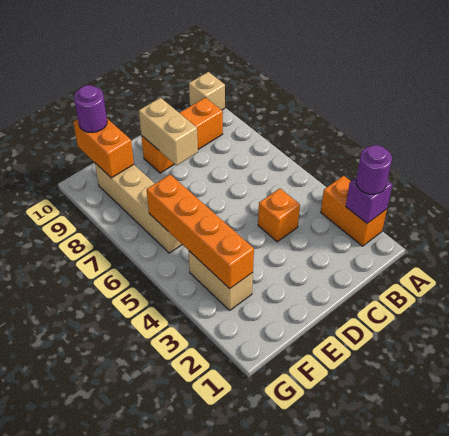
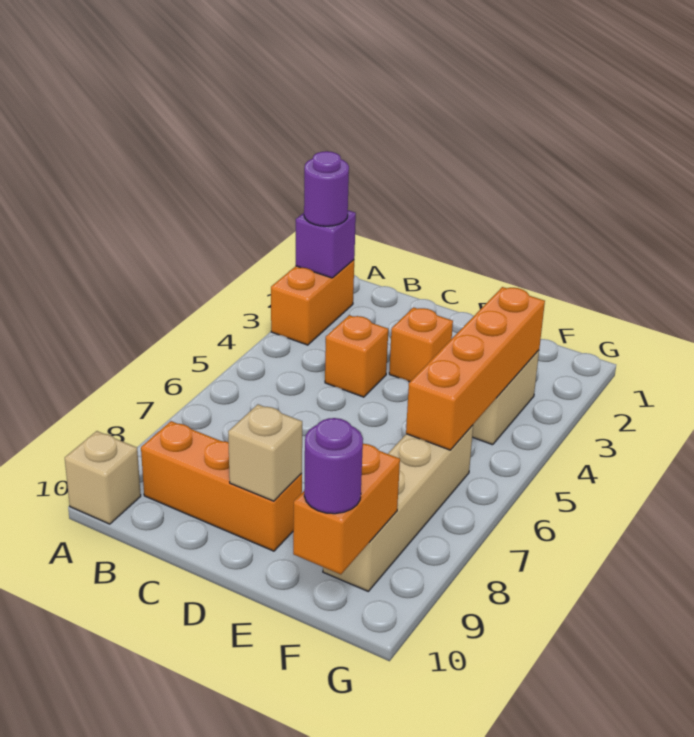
none -> orange 1x1 brick [389,307,453,382]
tan 1x2 brick [139,98,198,166] -> tan 1x1 brick [228,404,302,501]

